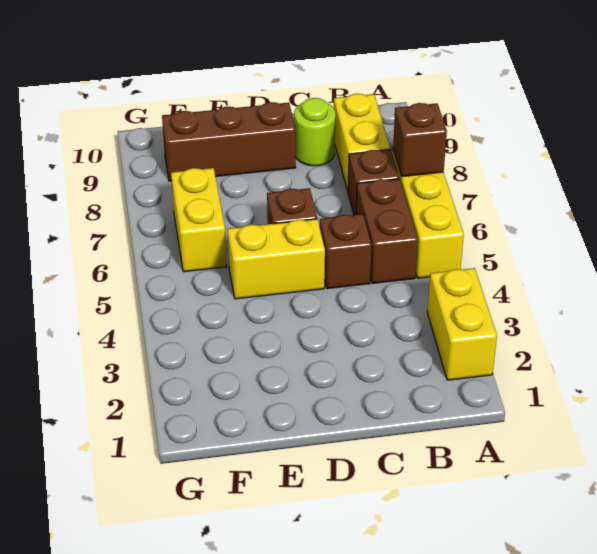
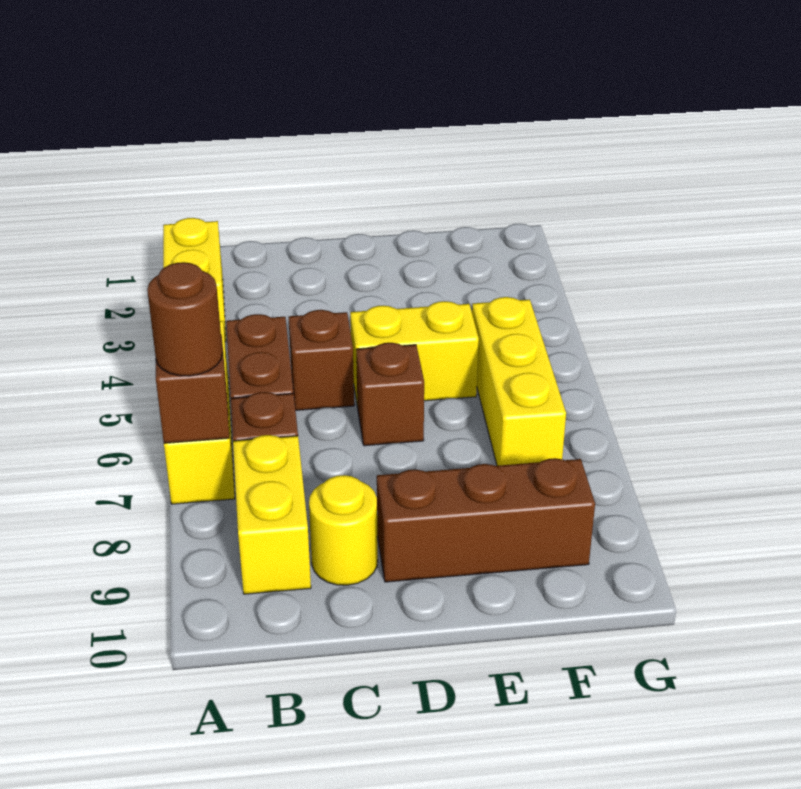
none -> brown 1x1 round brick [147,262,223,376]
lime 1x1 round brick [294,98,335,166] -> yellow 1x1 round brick [309,475,378,585]
yellow 1x2 brick [171,168,227,272] -> yellow 1x3 brick [472,297,566,466]

